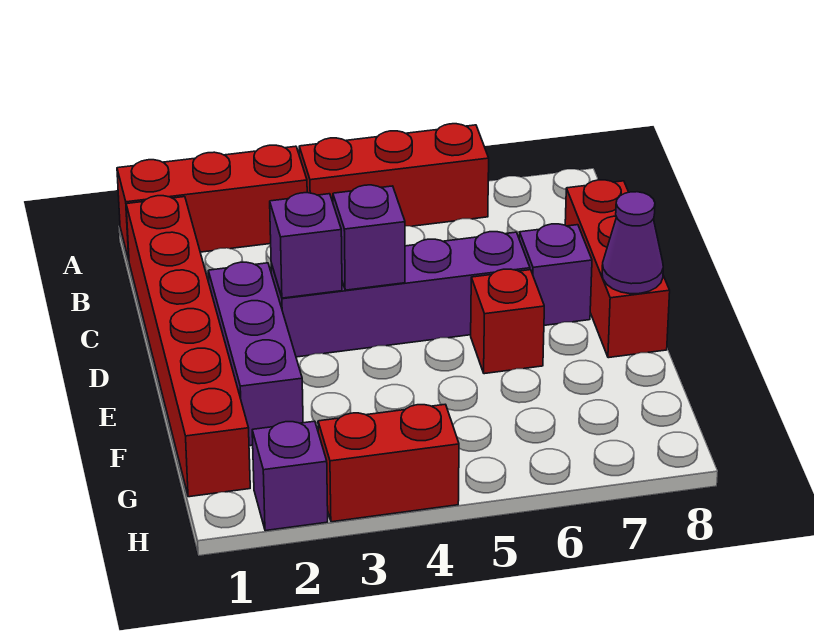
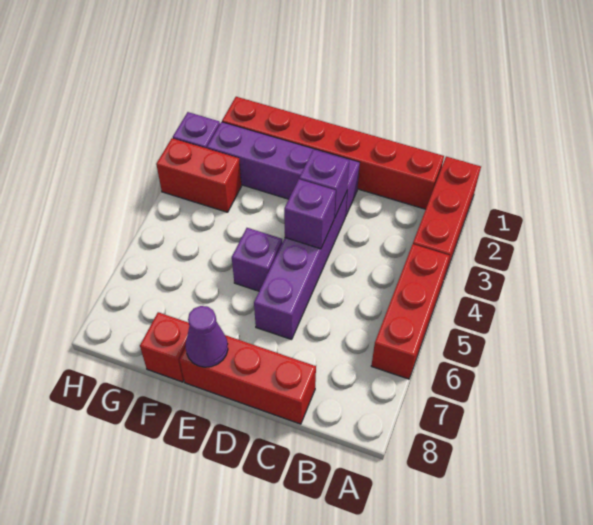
purple 1x3 brick [208,262,303,446] -> purple 1x4 brick [207,122,360,217]
purple 1x1 brick [519,224,592,325] -> purple 1x1 brick moved to [232,228,282,291]
red 1x1 brick [471,269,544,374] -> red 1x1 brick moved to [140,312,189,382]
red 1x2 brick [318,404,459,522] -> red 1x2 brick turned to [156,138,241,212]

